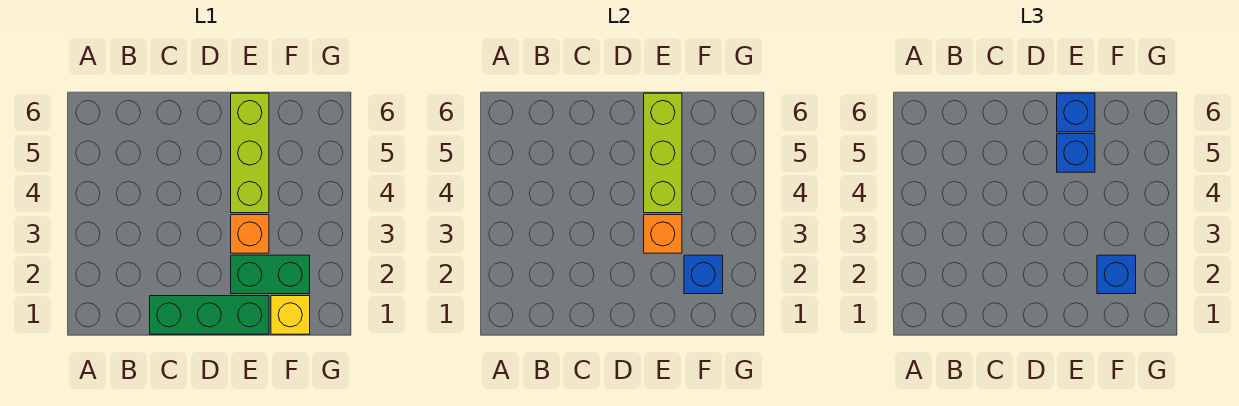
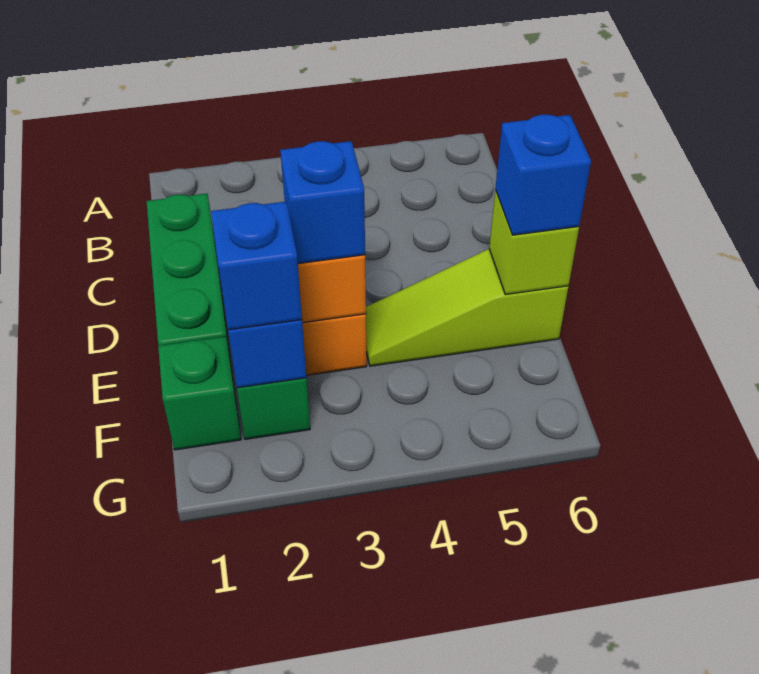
lime 1x3 brick [231,93,269,213] -> lime 1x3 slope [366,249,568,366]
lime 1x3 brick [644,93,682,213] -> lime 1x1 brick [489,190,579,295]
blue 1x1 brick [1057,134,1095,172] -> blue 1x1 brick moved to [280,141,365,264]
yellow 1x1 brick [271,296,310,334] -> green 1x1 brick [158,336,241,450]

